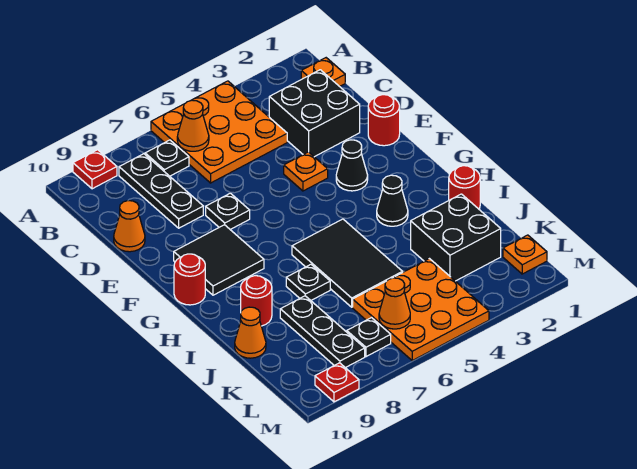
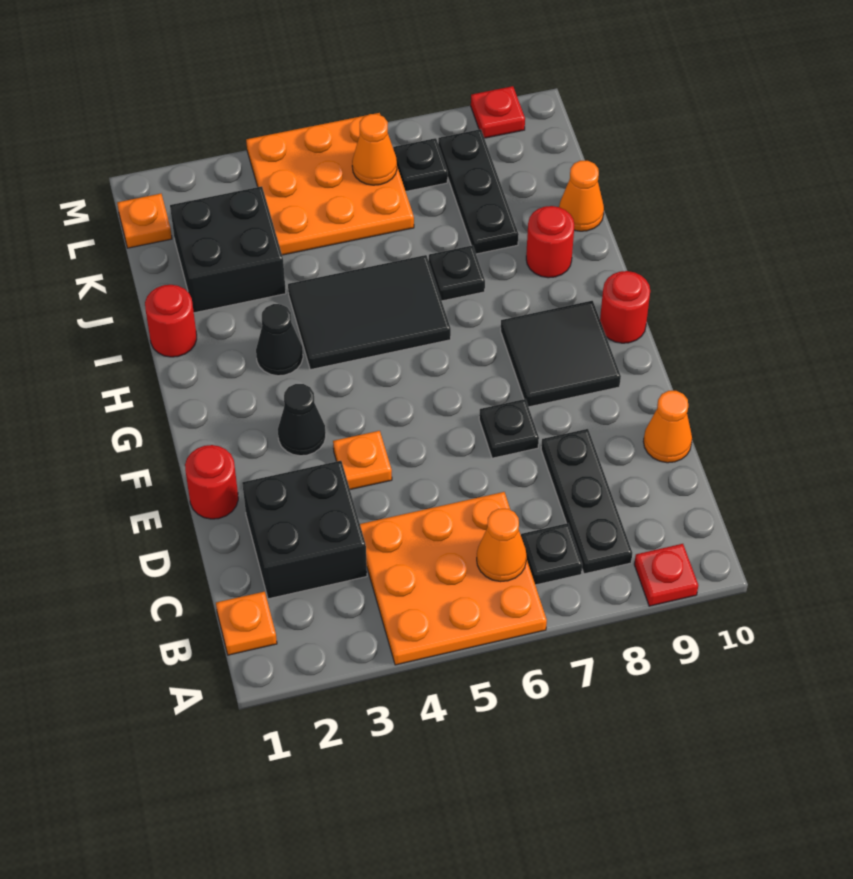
black 2x3 tile [292,219,403,307] -> black 2x3 tile turned to [288,255,451,370]

